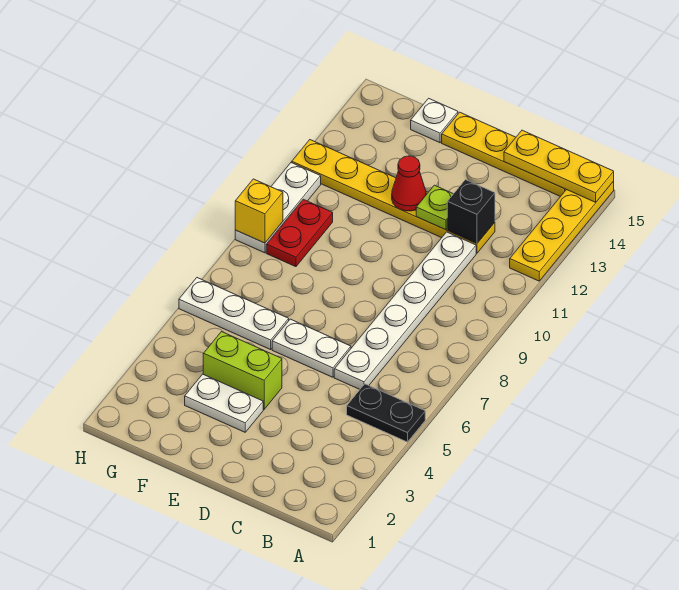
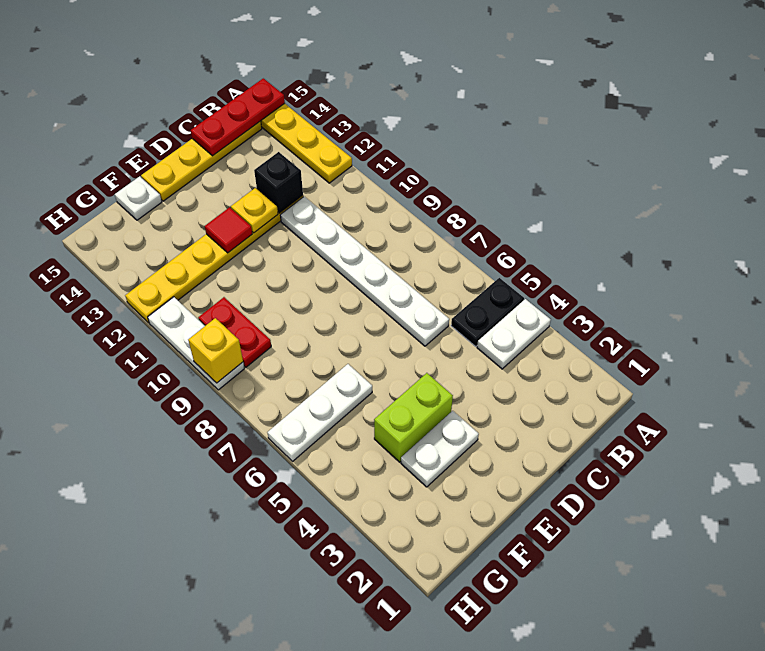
yellow 1x3 plate [504,130,614,202] -> red 1x3 plate [191,78,285,156]
white 1x2 plate [272,319,351,377] -> white 1x2 plate moved to [477,299,551,369]
lime 1x1 plate [416,185,453,230] -> yellow 1x1 plate [231,188,278,233]
red 1x1 cone [392,156,426,211] -> red 1x1 tile [205,207,252,253]

